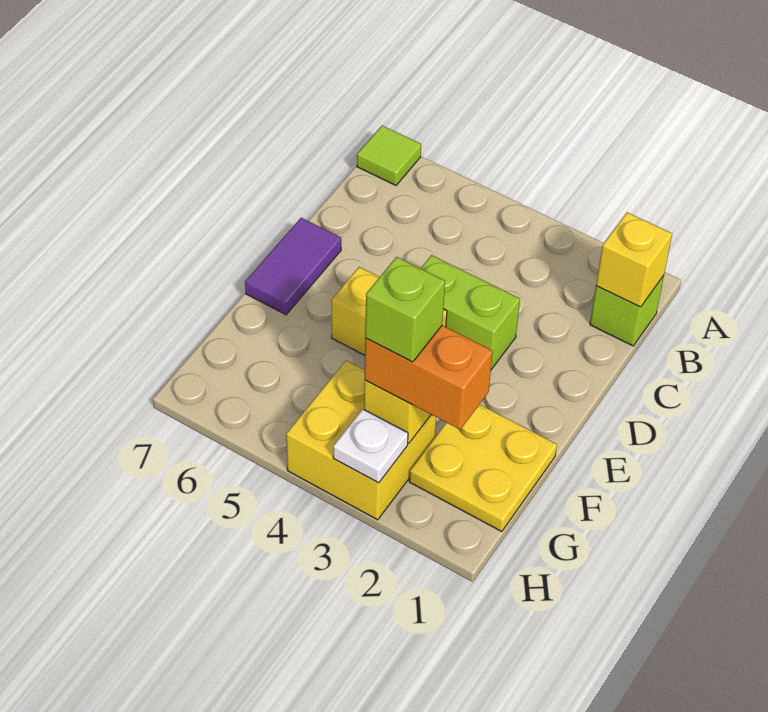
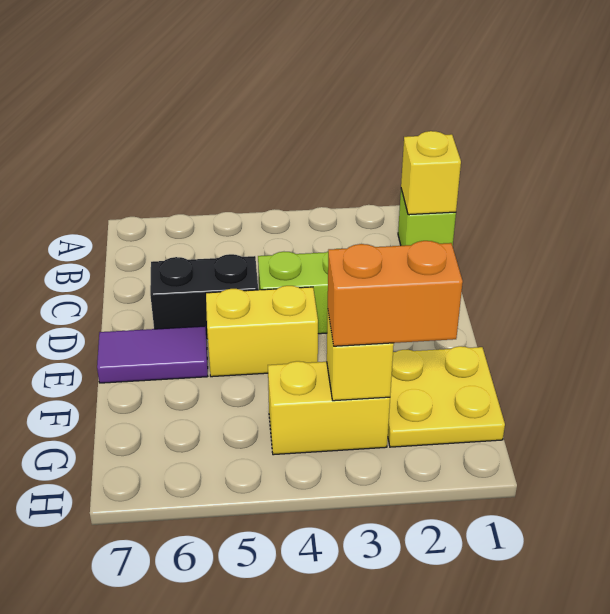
lime 1x1 tile [357,126,421,185] -> none
none -> black 1x2 brick [150,254,258,340]
purple 1x2 tile [245,218,341,315] -> purple 1x2 tile turned to [97,326,208,383]
yellow 2x2 brick [286,361,436,520] -> yellow 1x2 brick [268,361,390,455]
lime 1x1 brick [365,257,445,362] -> none
white 1x1 plate [333,409,408,483] -> none

